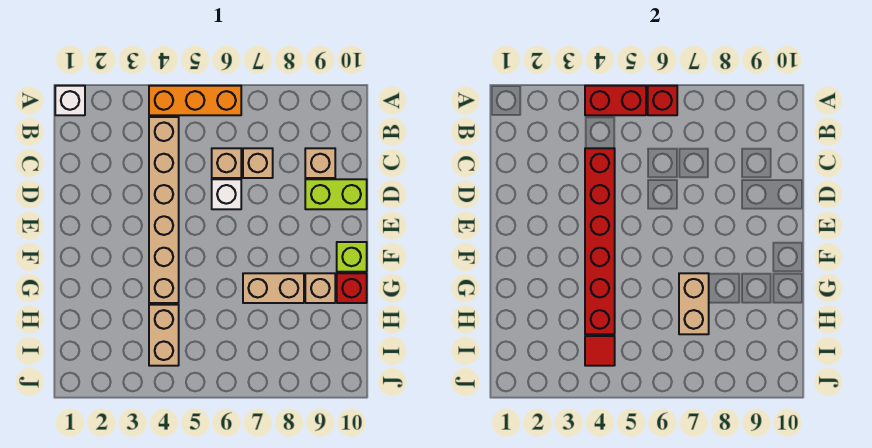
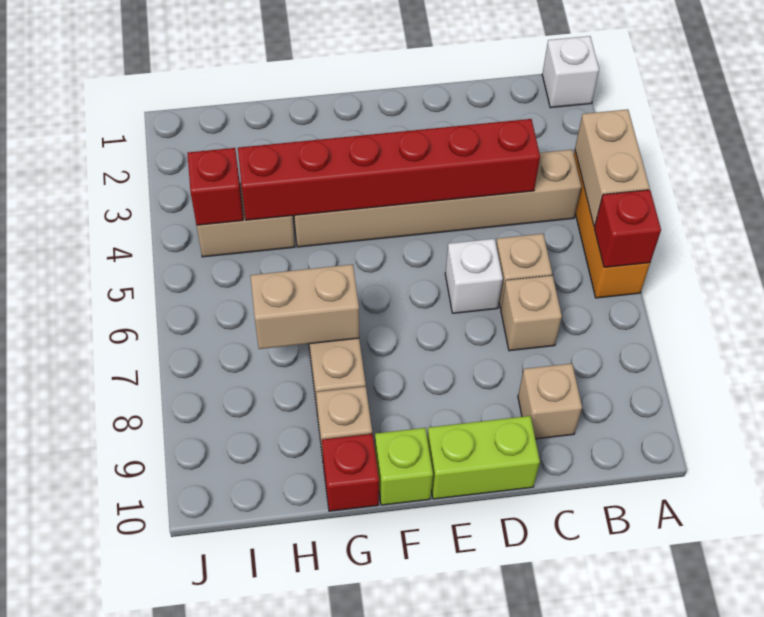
red 1x2 brick [585,86,646,115] -> tan 1x2 brick [575,109,650,226]
lime 1x2 brick [305,179,367,209] -> lime 1x2 brick turned to [427,416,540,499]
red 1x1 tile [585,336,615,366] -> red 1x1 brick [187,148,243,225]

